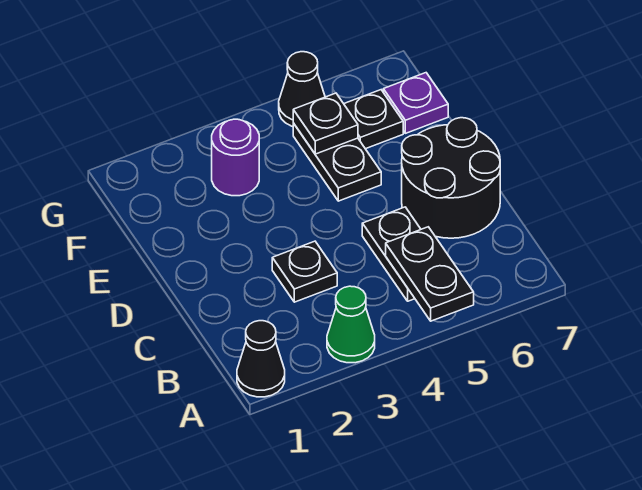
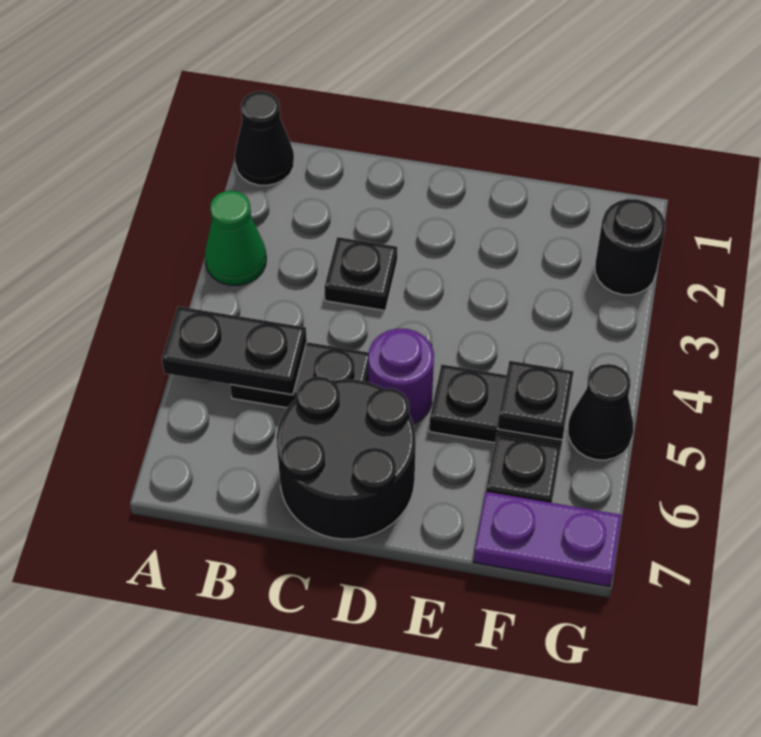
purple 1x1 round brick [212,119,259,196] -> purple 1x1 round brick moved to [368,329,434,424]
purple 1x1 plate [383,73,448,133] -> purple 1x2 plate [474,492,622,586]
none -> black 1x1 round brick [595,199,665,295]

